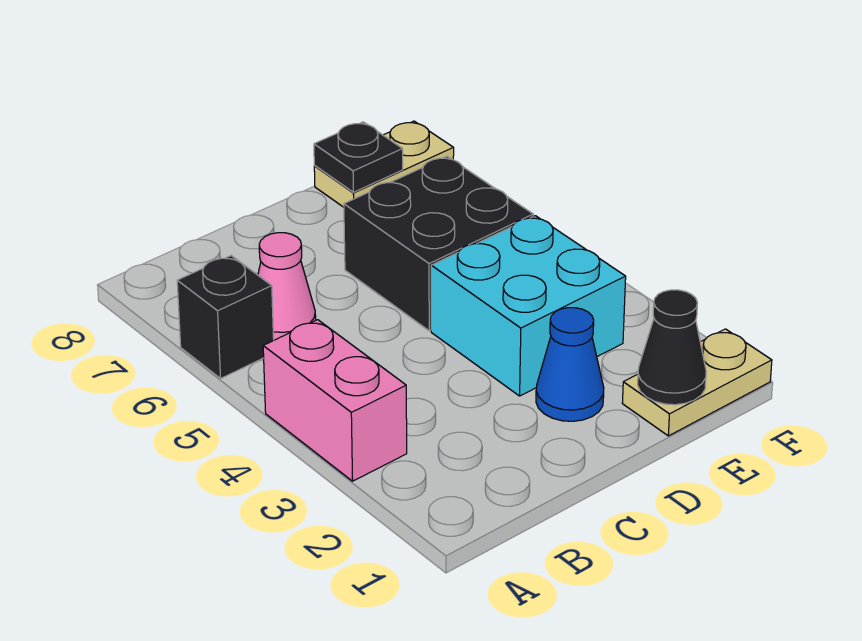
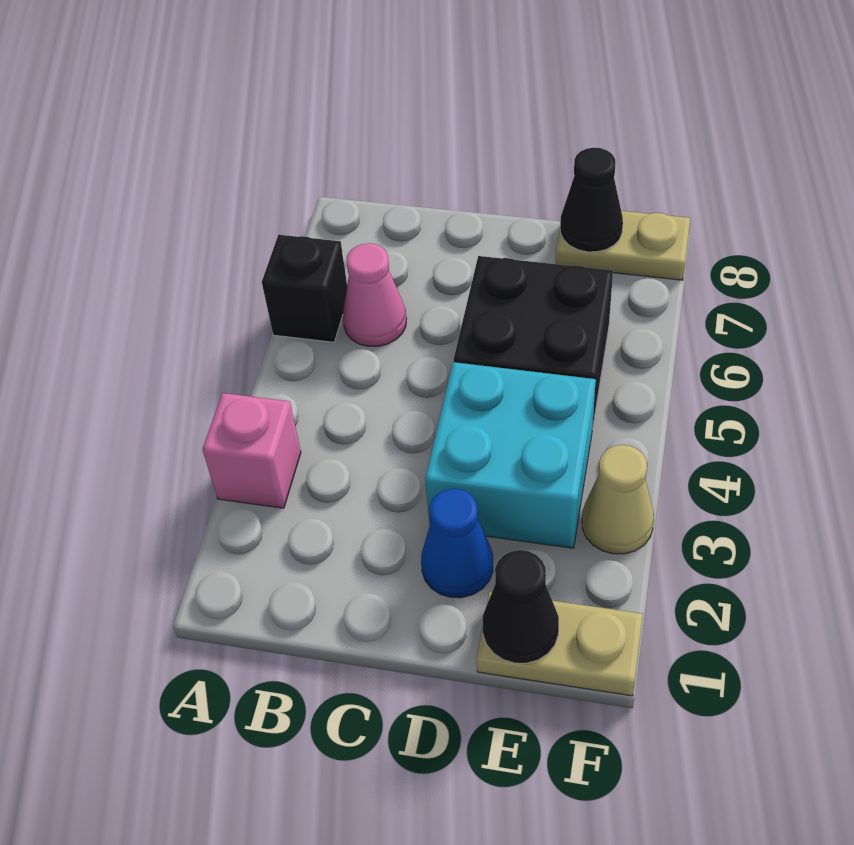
pink 1x2 brick [263,320,407,481] -> pink 1x1 brick [202,393,301,508]
black 1x1 plate [314,122,403,192] -> black 1x1 cone [560,148,623,252]
none -> tan 1x1 cone [582,445,654,554]

